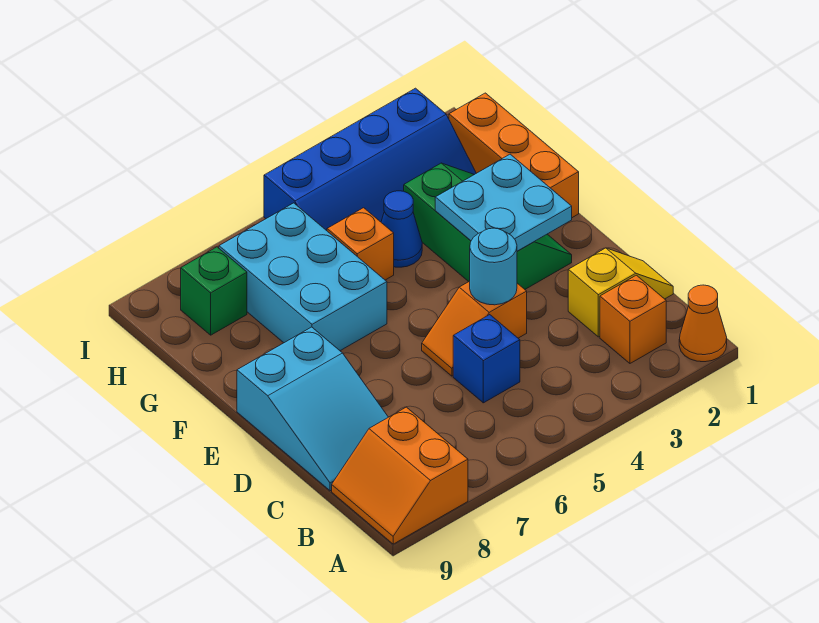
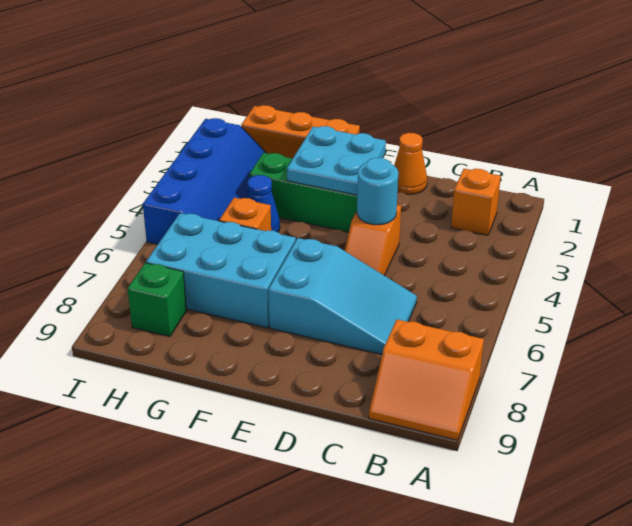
orange 1x1 cone [679,285,727,362] -> orange 1x1 cone moved to [394,133,427,194]
yellow 1x2 slope [568,248,673,337] -> none
blue 1x1 brick [453,315,520,403] -> none
cyan 2x3 slope [237,327,388,491] -> cyan 2x3 slope moved to [268,238,417,354]

